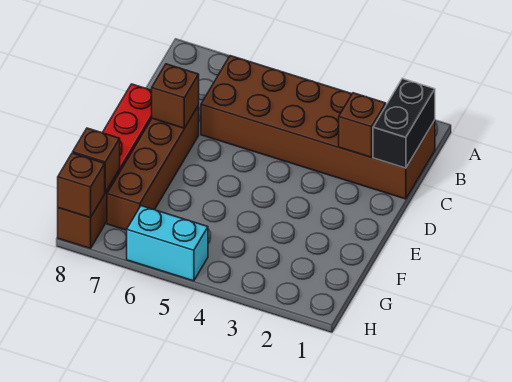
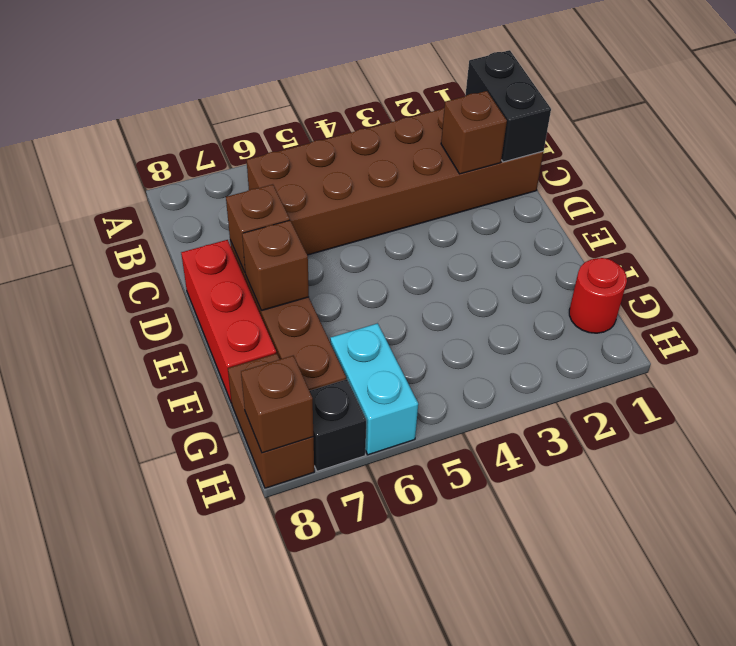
none -> red 1x1 round brick [569,258,627,333]
brown 1x1 brick [73,128,120,192] -> brown 1x1 brick moved to [242,220,309,311]
cyan 1x2 brick [127,206,208,281] -> cyan 1x2 brick turned to [330,323,418,455]
none -> black 1x1 brick [310,379,366,471]

